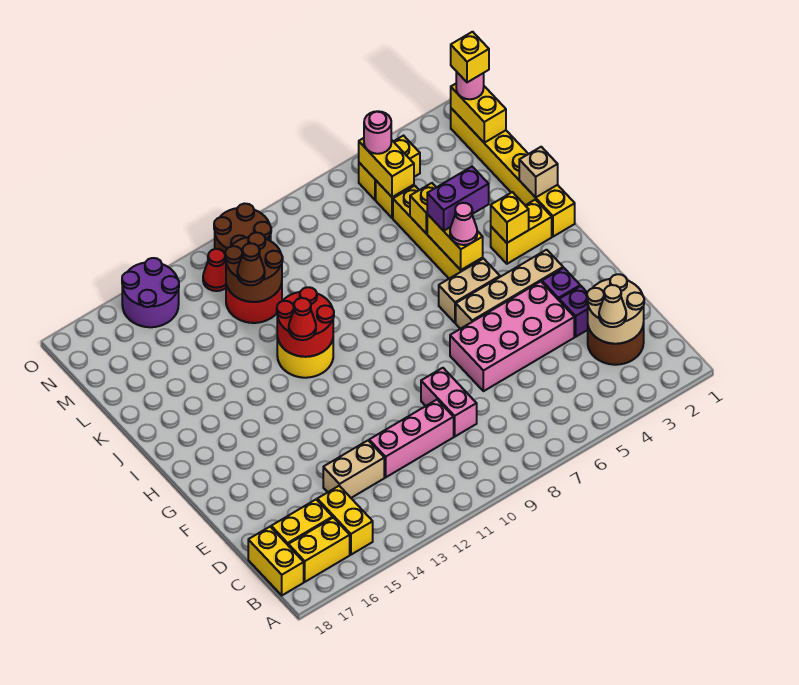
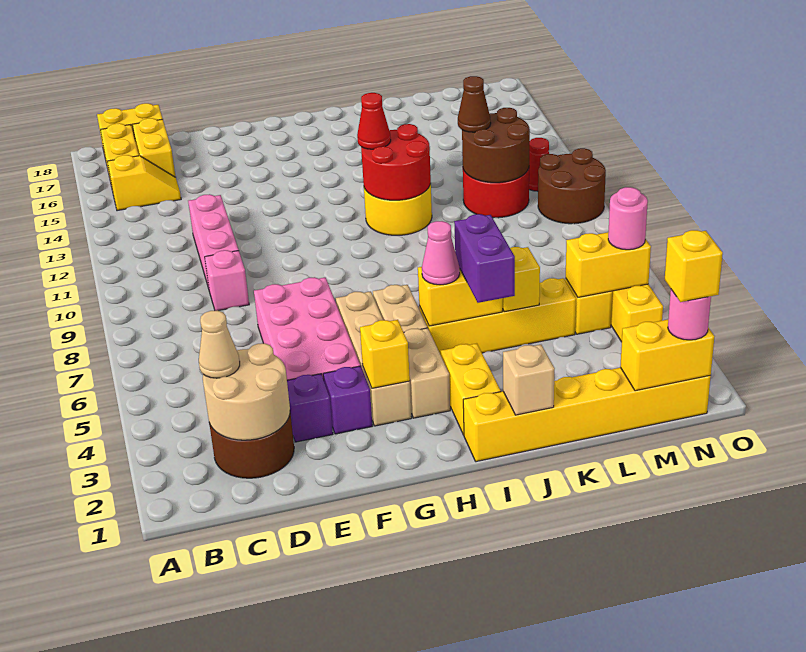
yellow 1x2 brick [317,486,373,555] -> yellow 1x2 slope [107,155,181,211]
pink 1x2 brick [421,368,477,436] -> pink 1x1 brick [205,250,249,311]
tan 1x2 brick [323,441,384,498] -> tan 1x2 brick moved to [404,328,450,418]
yellow 1x1 brick [491,192,529,243] -> yellow 1x1 brick moved to [360,320,410,388]
purple 2x2 round brick [122,258,179,327] -> none

